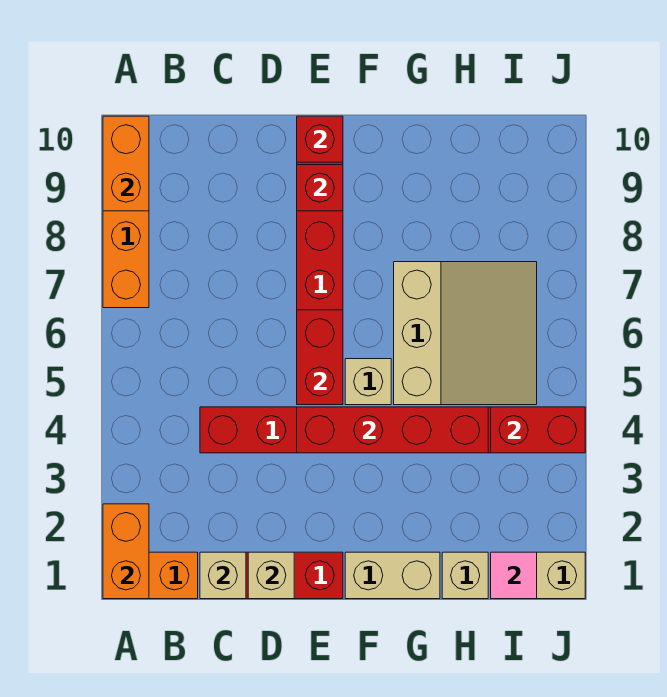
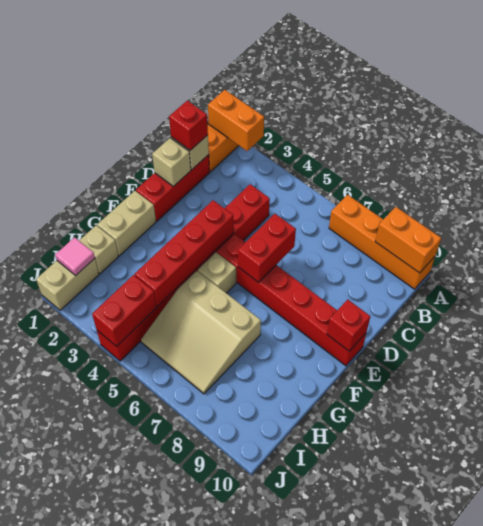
red 1x2 brick [297,310,343,405] -> red 1x2 brick turned to [238,214,296,283]
red 1x1 brick [297,165,343,211] -> red 1x1 brick moved to [169,101,208,150]

